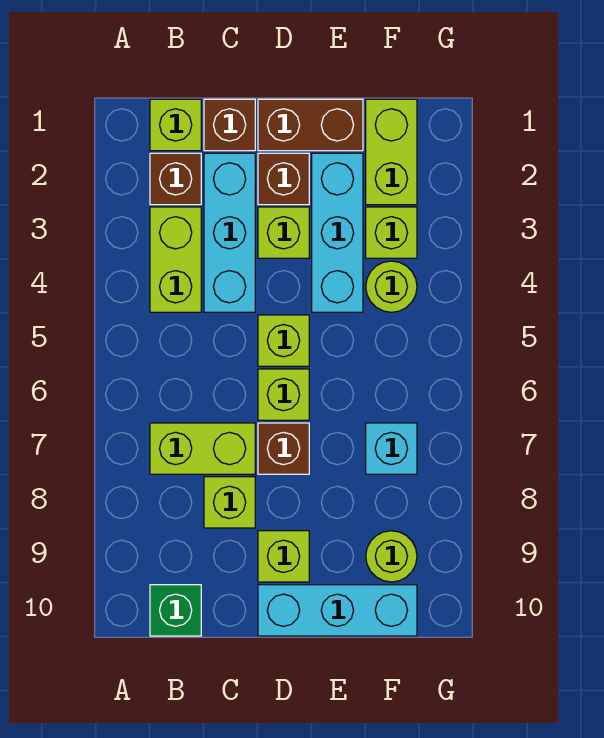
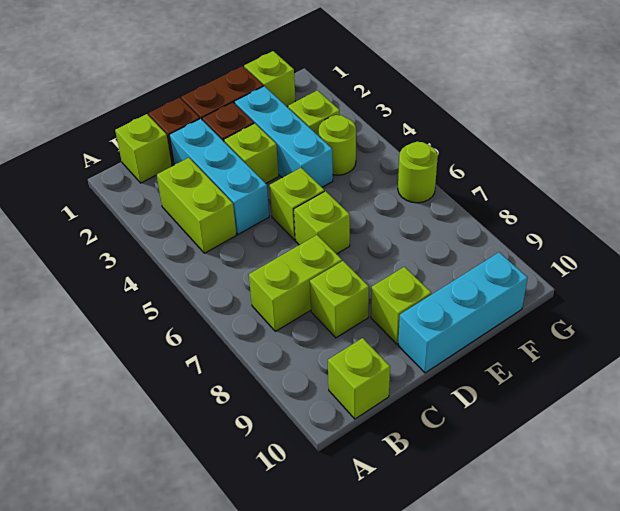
brown 1x1 brick [150,153,201,205] -> none
green 1x1 brick [150,585,201,636] -> lime 1x1 brick [328,338,390,419]
brown 1x1 brick [258,423,309,474] -> none
lime 1x2 brick [366,99,417,205] -> lime 1x1 brick [244,51,295,107]
cyan 1x1 brick [366,423,417,474] -> none
lime 1x1 round brick [366,531,417,582] -> lime 1x1 round brick moved to [398,142,438,203]

